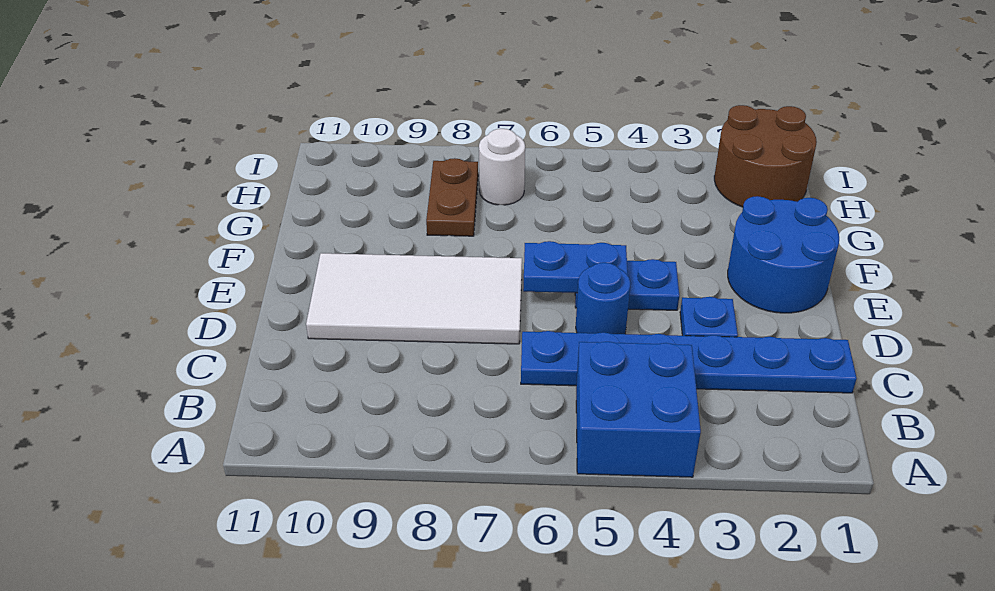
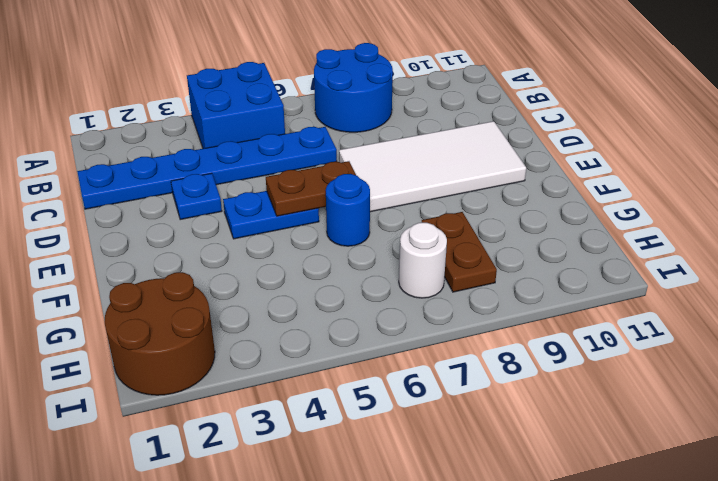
blue 1x1 round brick [576,263,631,334] -> blue 1x1 round brick moved to [326,174,370,246]
blue 2x2 round brick [728,196,839,313] -> blue 2x2 round brick moved to [314,43,393,132]
blue 1x2 plate [523,241,628,293] -> brown 1x2 plate [266,161,356,216]

